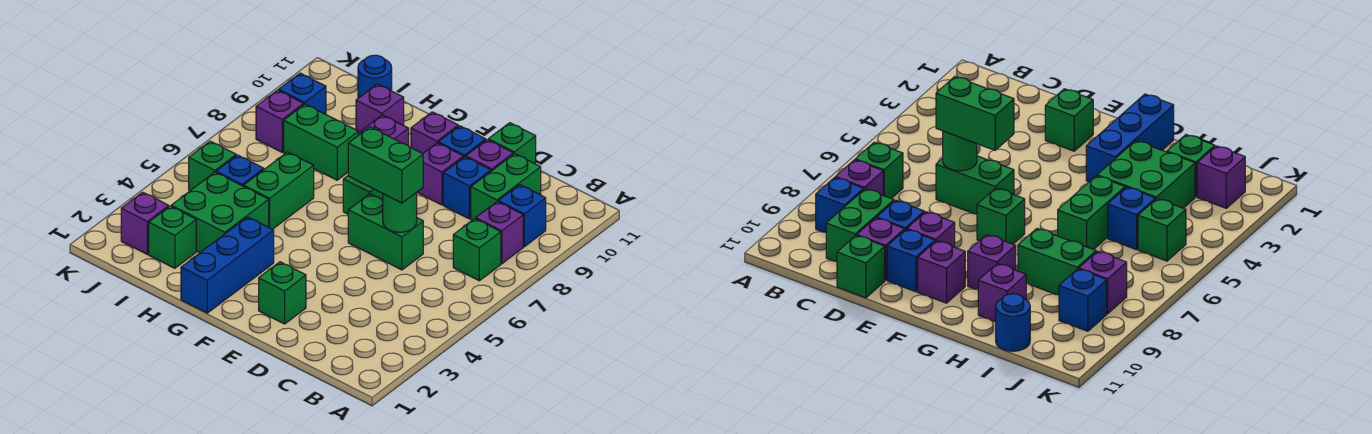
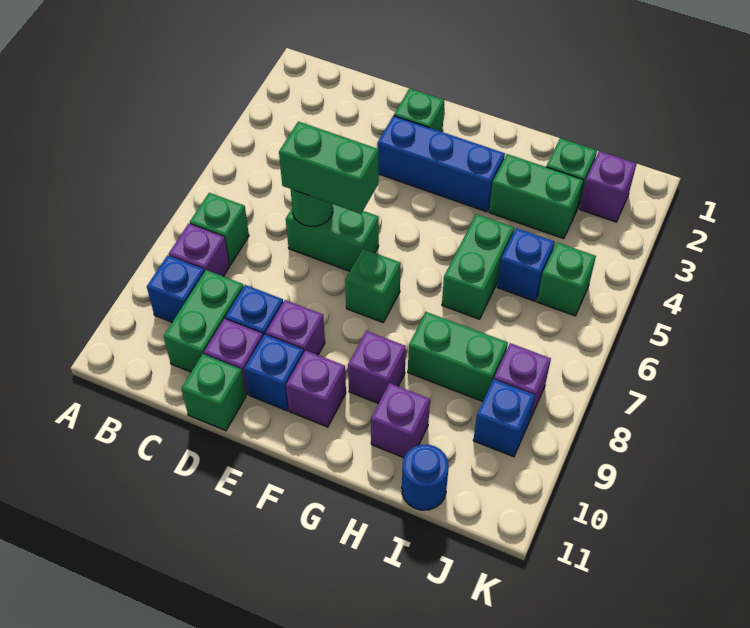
blue 1x3 brick [181,217,274,313] -> blue 1x3 brick turned to [377,116,505,212]
green 2x2 brick [171,172,269,253] -> green 1x2 brick [489,154,583,239]

